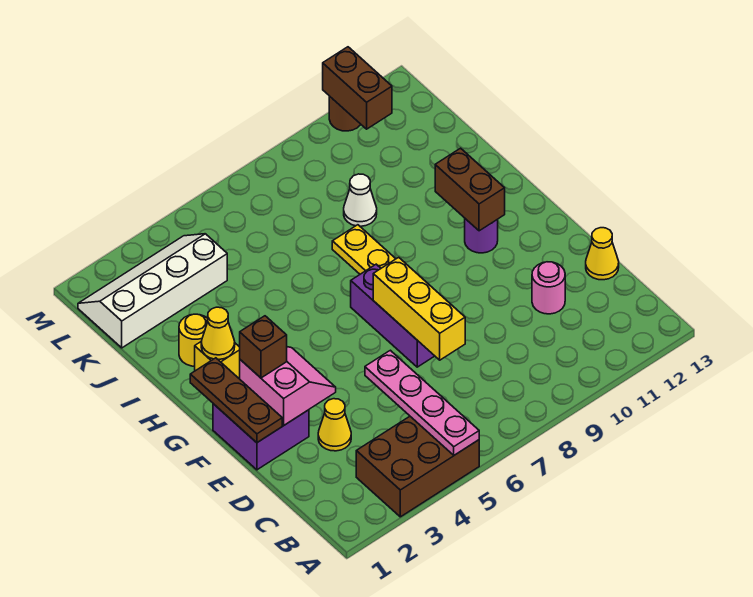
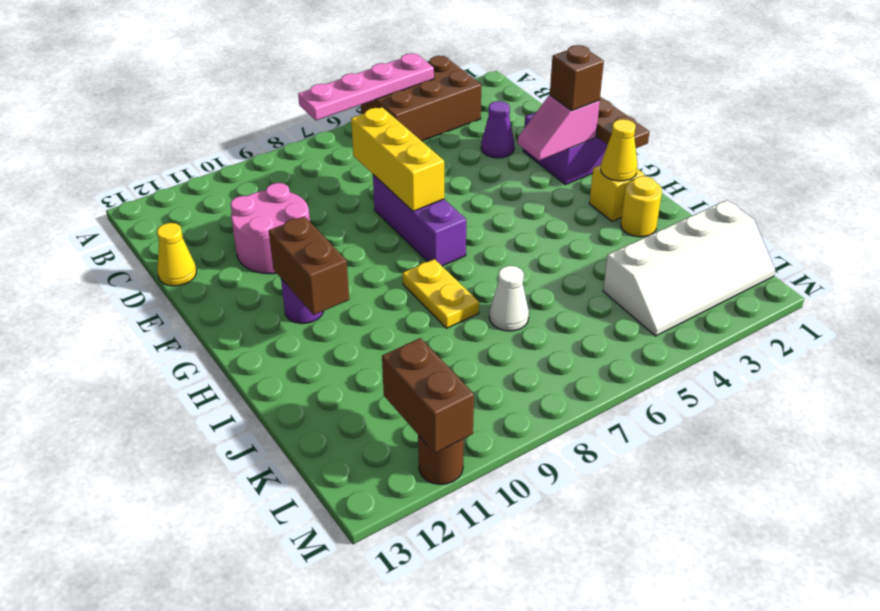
pink 1x4 plate [365,350,479,455] -> pink 1x4 plate turned to [298,53,434,120]
yellow 1x1 cone [318,399,351,451] -> purple 1x1 cone [481,101,514,158]
pink 1x1 round brick [532,262,565,314] -> pink 2x2 round brick [230,183,310,274]
pink 2x2 slope [240,347,336,426] -> pink 1x2 slope [518,95,600,160]
white 1x1 cone [344,174,377,226] -> white 1x1 cone moved to [489,266,529,331]

